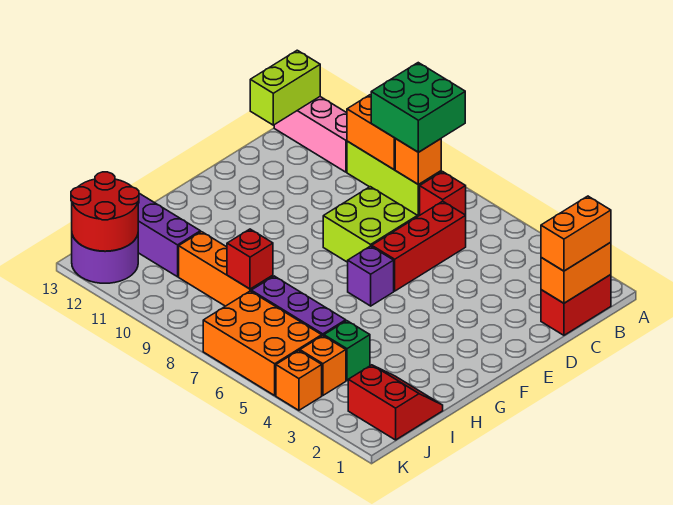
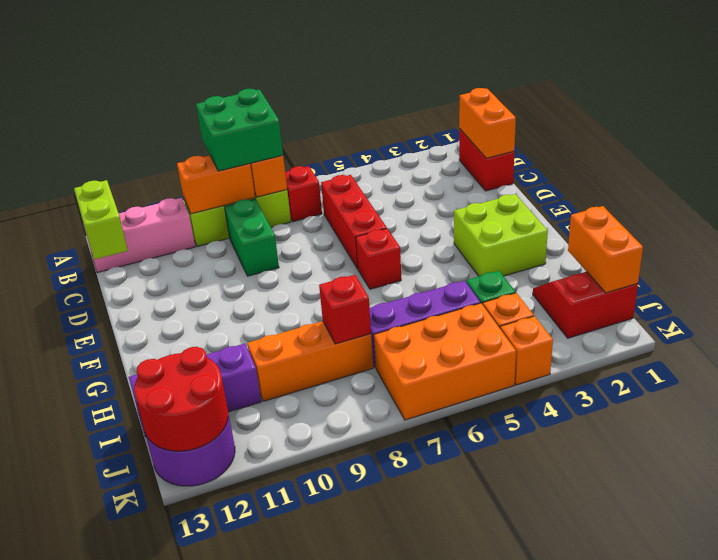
orange 1x2 brick [541,196,611,271] -> orange 1x2 brick moved to [568,206,643,293]
none -> green 1x2 brick [225,199,279,276]
lime 2x2 brick [323,187,418,262] -> lime 2x2 brick moved to [454,194,548,276]
purple 1x1 brick [348,246,394,306] -> red 1x1 brick [356,229,401,289]

